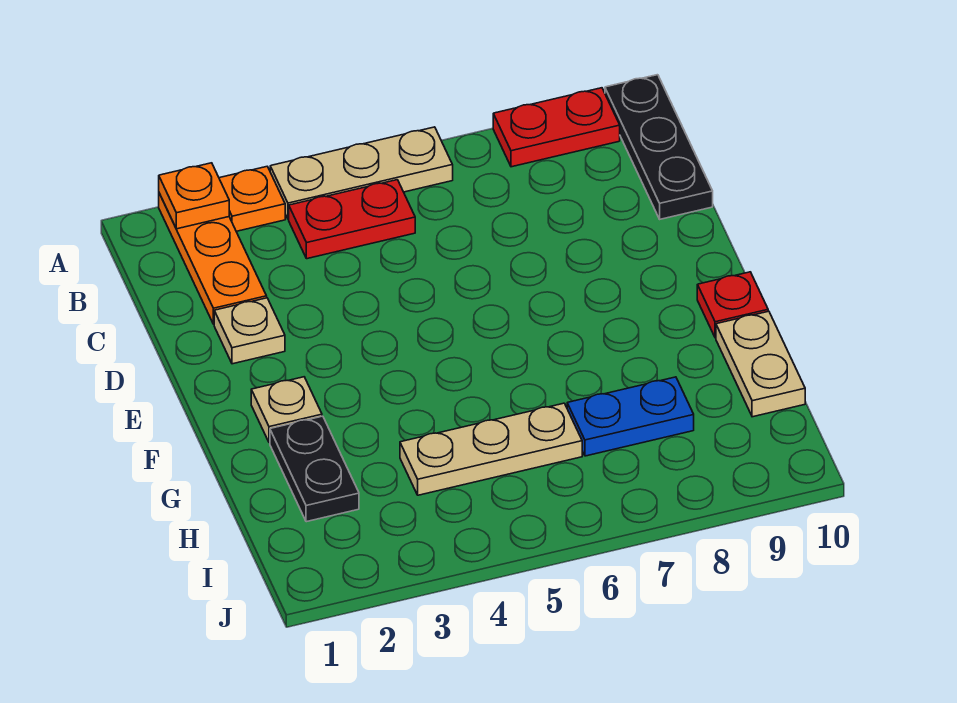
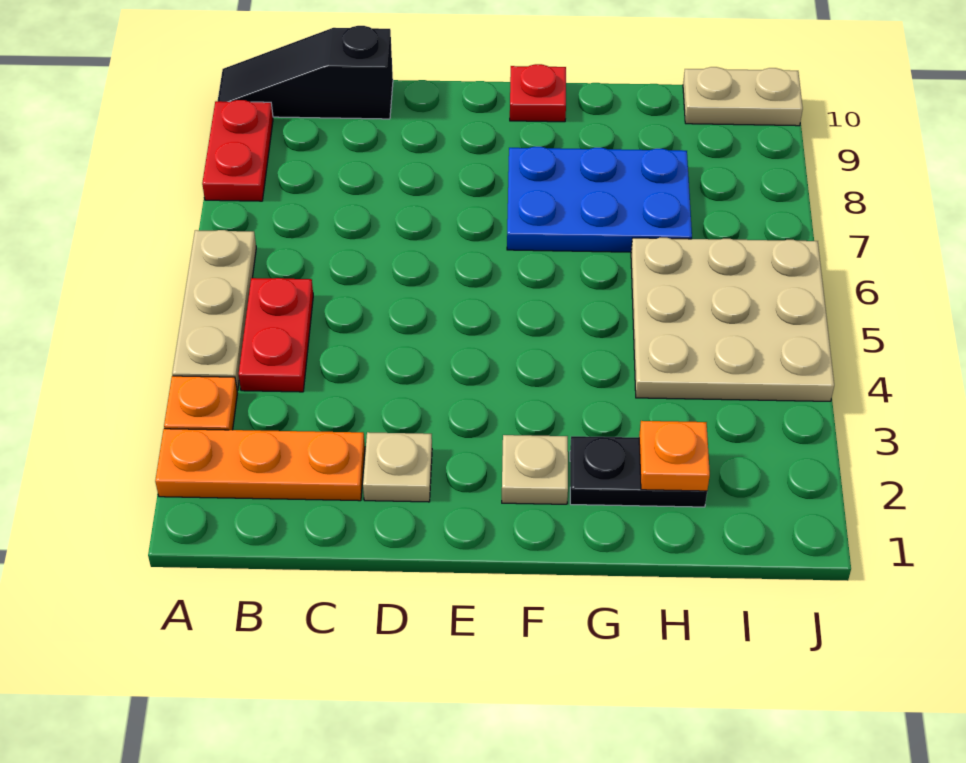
orange 1x1 plate [159,163,229,229] -> orange 1x1 plate moved to [639,421,710,491]
black 1x3 plate [605,75,713,219] -> black 1x3 slope [218,26,393,119]
tan 1x2 plate [716,311,805,417] -> tan 1x2 plate moved to [683,67,803,126]
tan 1x3 plate [400,403,582,495] -> tan 3x3 plate [631,238,834,401]
blue 1x2 plate [567,377,694,456] -> blue 2x3 plate [507,147,692,252]

